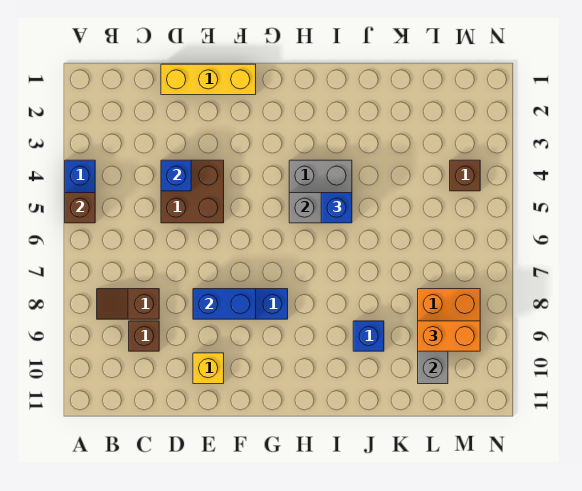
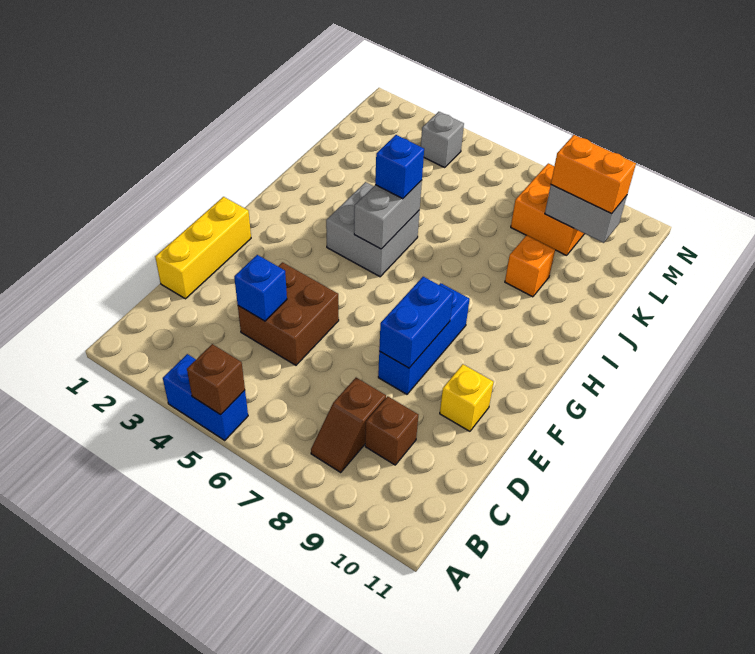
blue 1x1 brick [353,321,384,351] -> orange 1x1 brick [505,235,555,297]
orange 1x2 brick [418,321,480,351] -> orange 1x2 brick turned to [551,135,636,214]
brown 1x1 brick [450,160,480,191] -> grey 1x1 brick [421,112,464,168]

